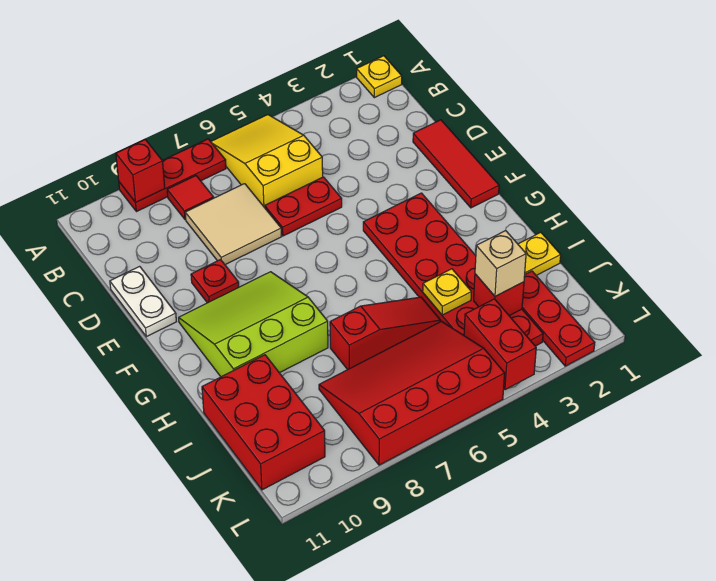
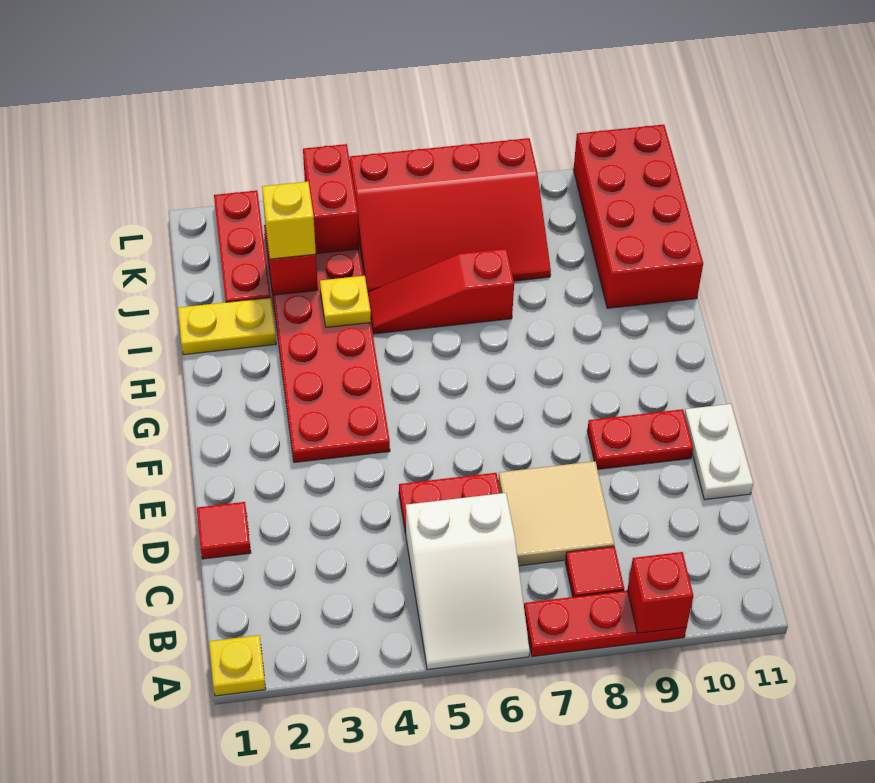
yellow 2x3 slope [211,115,323,208] -> white 2x3 slope [406,493,530,670]
red 1x3 tile [413,120,499,208] -> red 1x1 tile [197,502,251,559]
red 1x1 plate [191,260,239,303] -> red 1x2 plate [587,409,693,469]
lime 3x3 slope [179,272,328,377] -> none
red 2x3 brick [202,355,325,490] -> red 2x4 brick [574,125,703,308]
tan 1x1 brick [475,231,526,296] -> yellow 1x1 brick [262,182,316,259]

